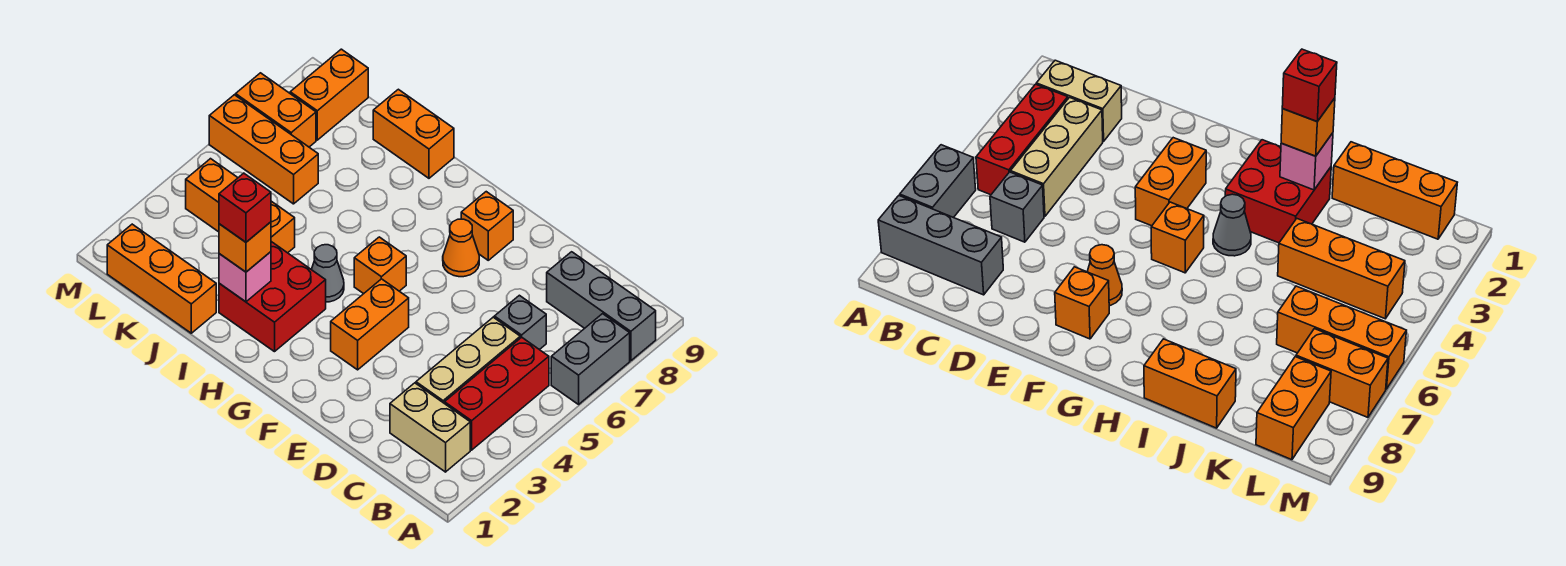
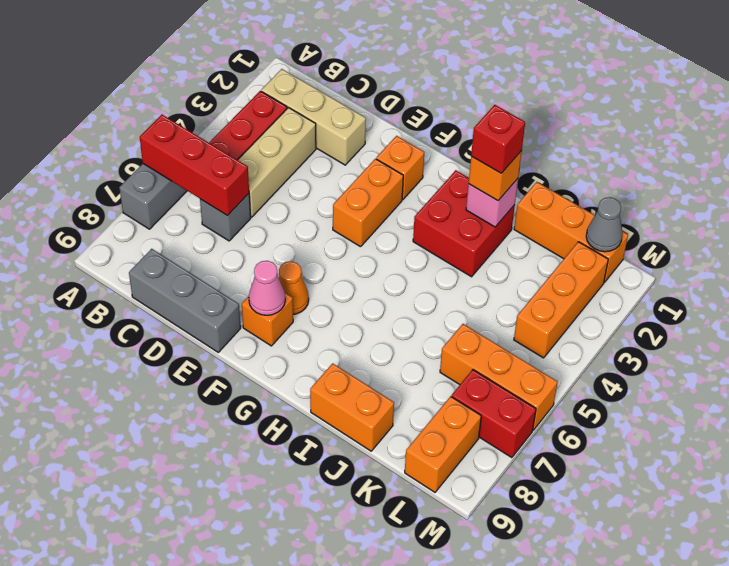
none -> red 1x3 brick [140,115,249,215]
grey 1x3 brick [547,252,656,361] -> grey 1x3 brick moved to [129,249,241,352]
tan 1x2 brick [390,383,470,472] -> tan 1x3 brick [261,69,366,165]
none -> pink 1x1 cone [249,261,285,315]
orange 1x1 brick [354,237,406,294] -> orange 1x1 brick moved to [376,136,424,199]
grey 1x1 cone [311,245,344,302] -> grey 1x1 cone moved to [586,197,622,252]
orange 1x3 brick [186,159,295,253] -> orange 1x3 brick turned to [514,242,608,358]
orange 1x2 brick [236,73,316,147] -> red 1x2 brick [451,370,536,458]

